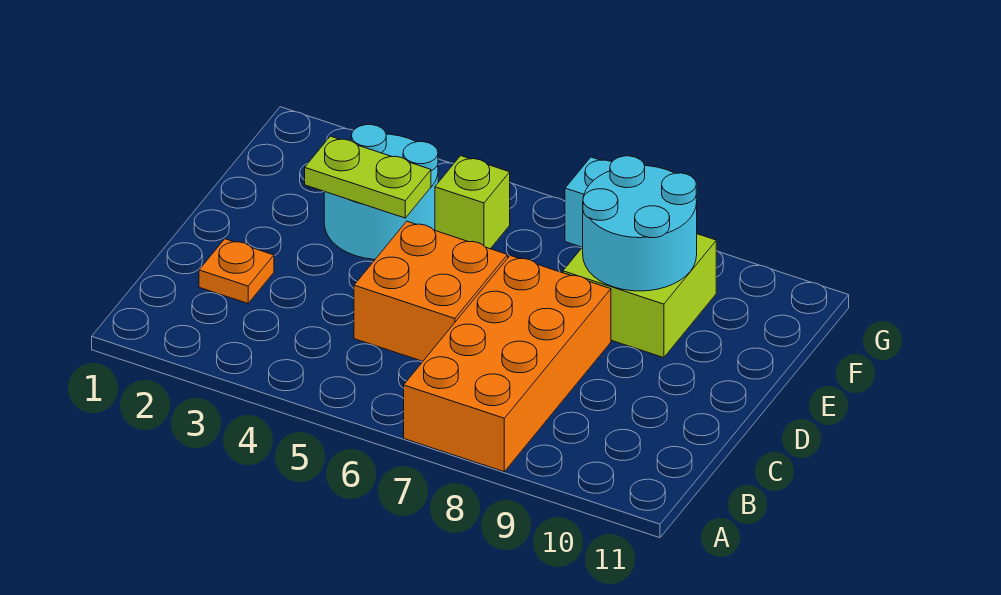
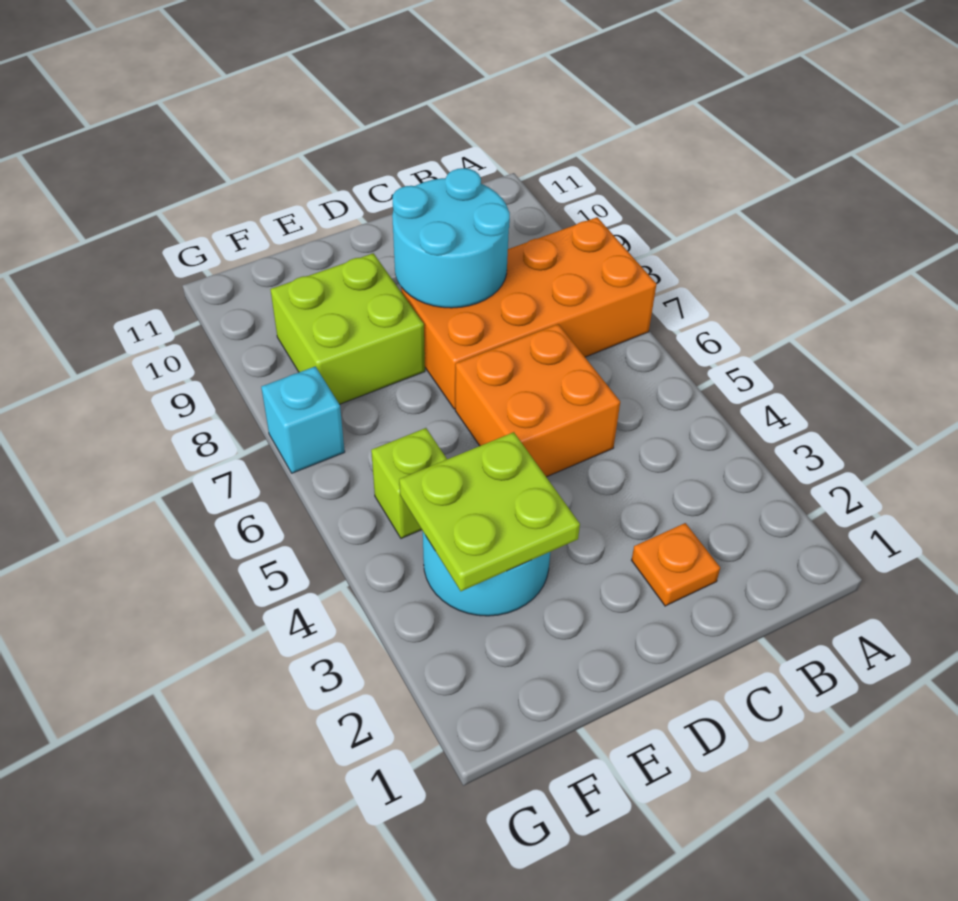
lime 1x2 plate [305,136,431,218] -> lime 2x2 plate [399,432,580,591]
cyan 2x2 round brick [583,156,697,291] -> cyan 2x2 round brick moved to [392,168,510,308]

